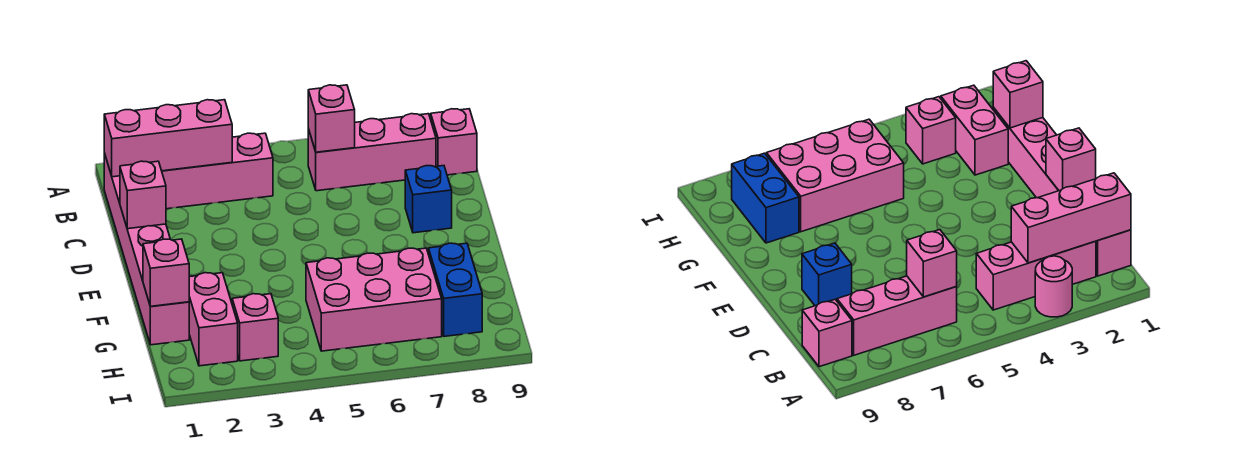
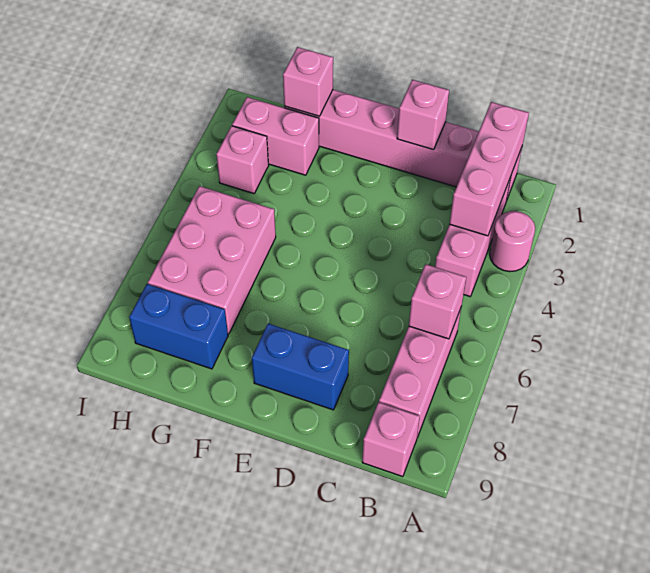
blue 1x1 brick [405,166,452,233] -> blue 1x2 brick [252,324,349,410]

